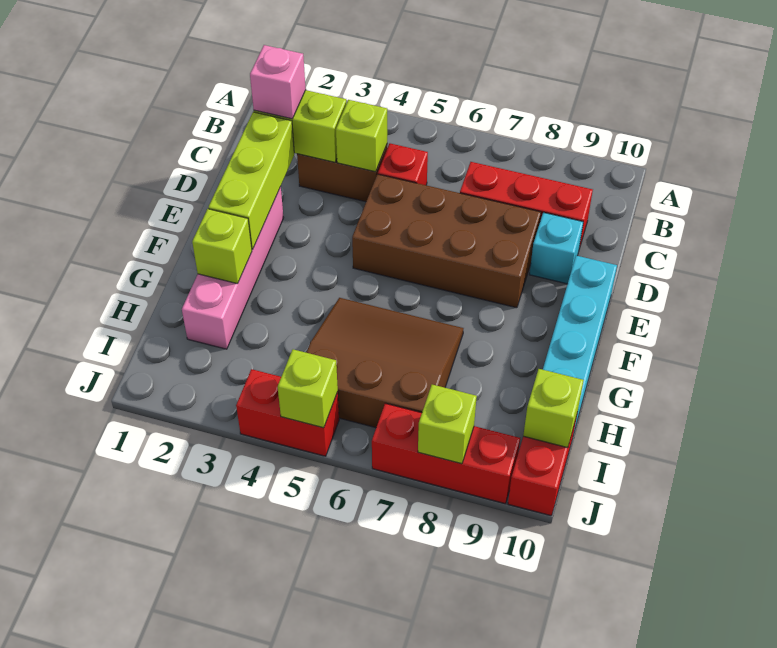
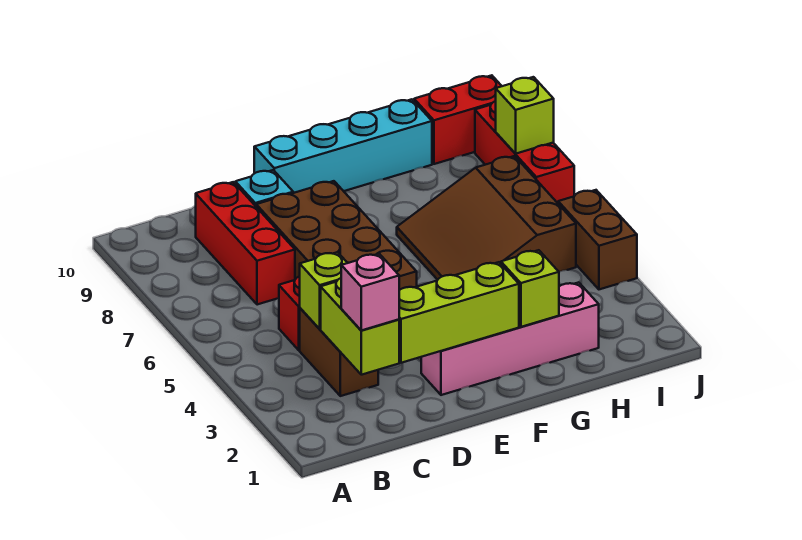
lime 1x1 brick [523,369,584,448] -> none
red 1x2 brick [236,369,339,456] -> brown 1x2 brick [558,190,637,289]
lime 1x1 brick [278,349,338,428] -> none

